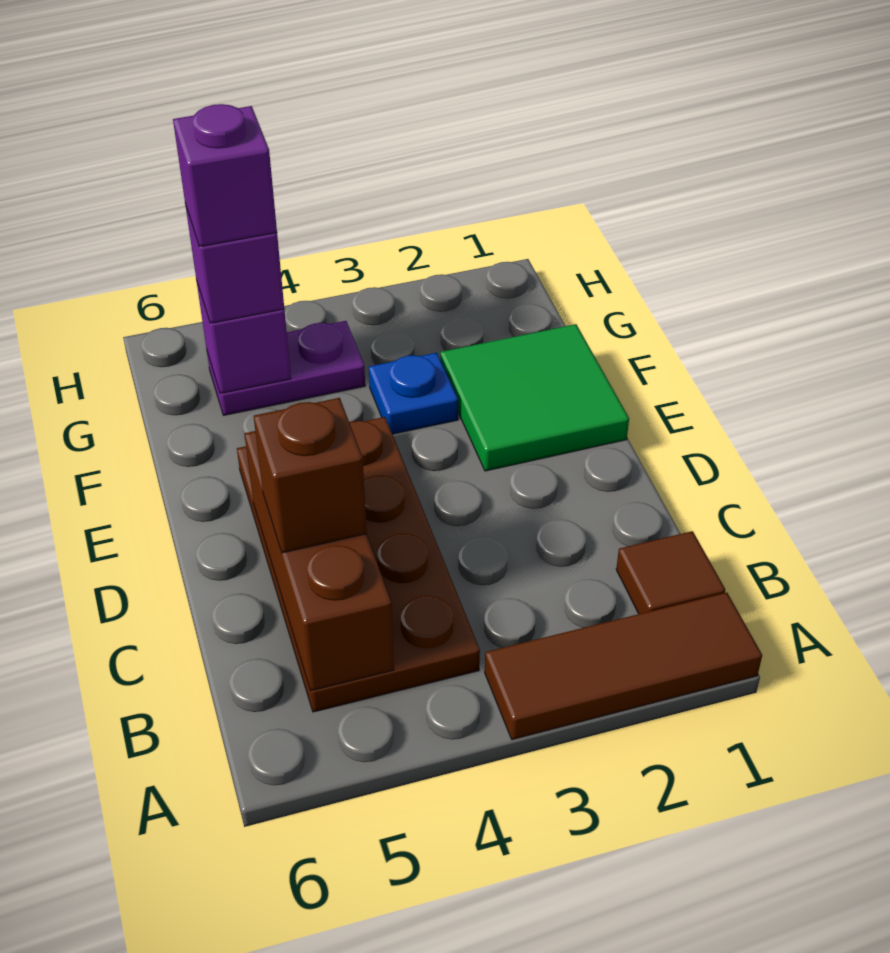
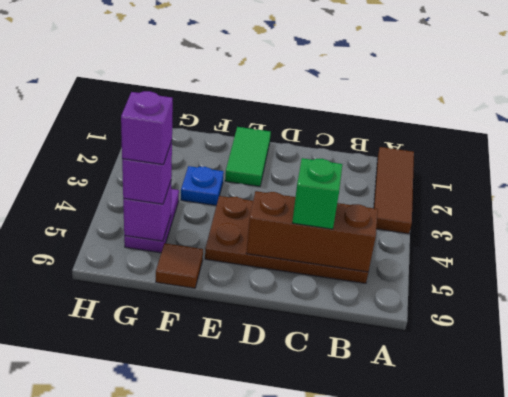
brown 1x1 tile [616,531,725,614] -> brown 1x1 tile moved to [156,243,203,288]
brown 1x1 brick [254,398,367,553] -> green 1x1 brick [292,158,342,229]
green 2x2 tile [440,324,629,471] -> green 1x2 tile [225,127,271,186]

